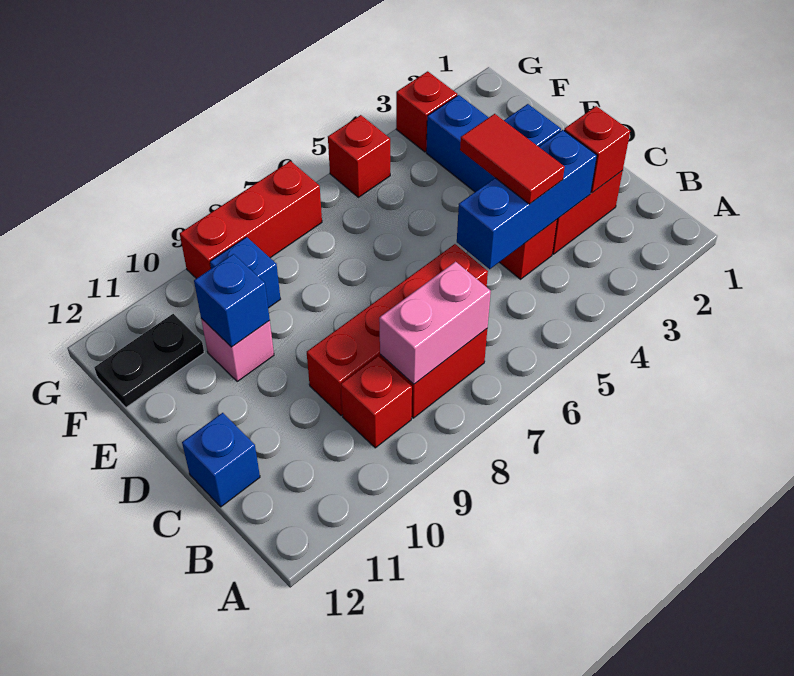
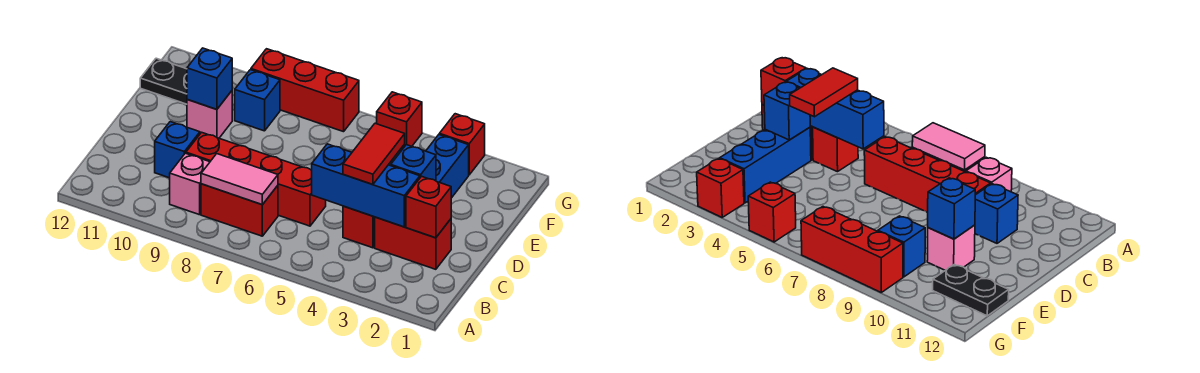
pink 1x2 brick [379,262,491,384] -> pink 1x2 tile [201,154,278,205]
red 1x1 brick [341,356,412,448] -> pink 1x1 brick [170,153,210,215]
blue 1x1 brick [182,413,260,507] -> blue 1x1 brick moved to [155,122,200,178]

